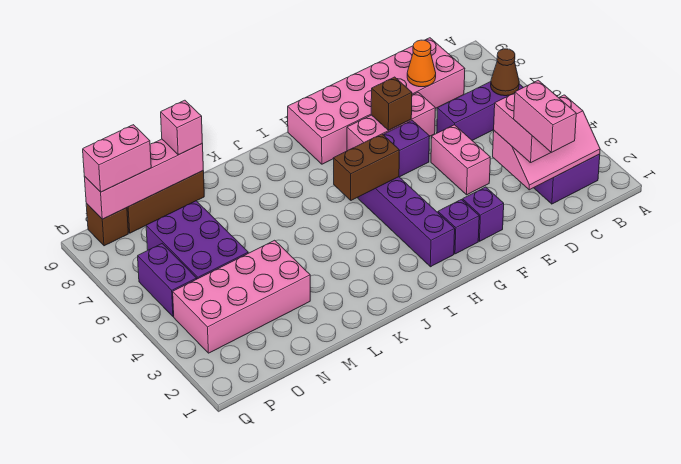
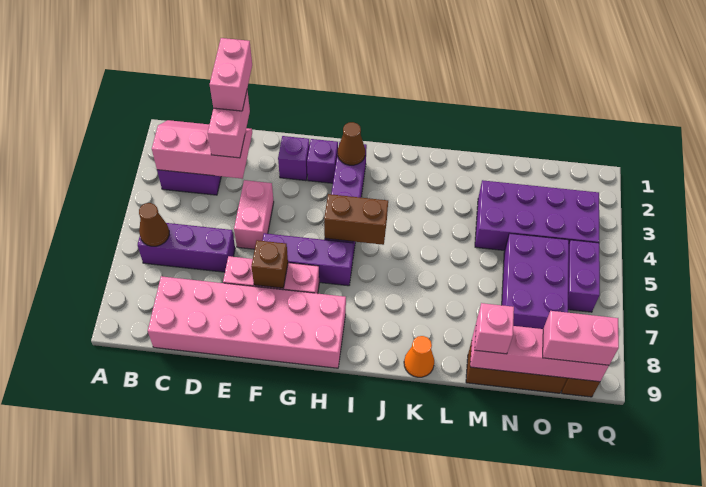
orange 1x1 cone [407,40,436,87] -> orange 1x1 cone moved to [404,336,434,377]
none -> brown 1x1 cone [338,122,365,165]
pink 2x4 brick [173,240,310,353] -> purple 2x4 brick [475,180,600,250]

